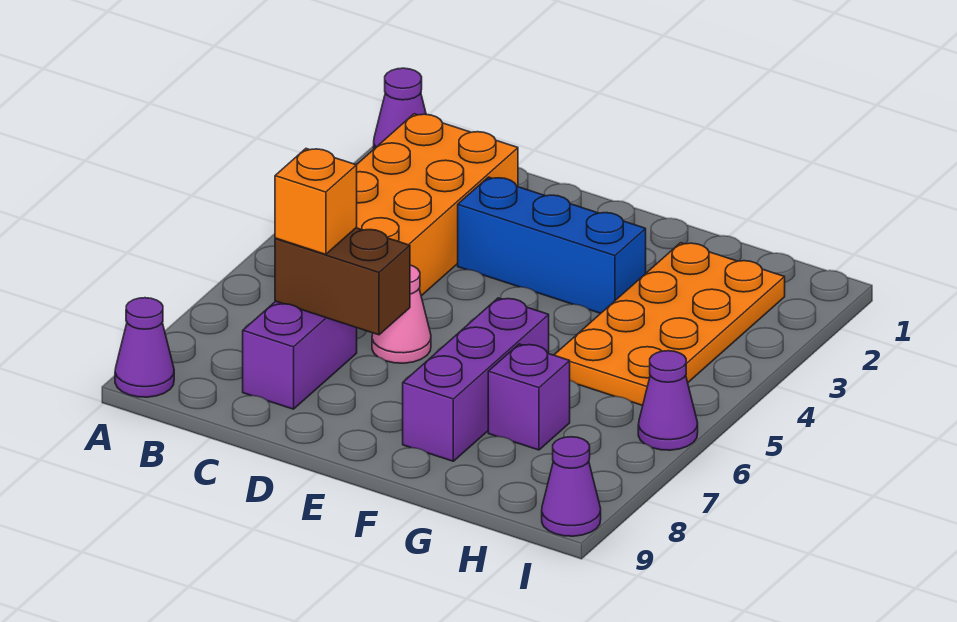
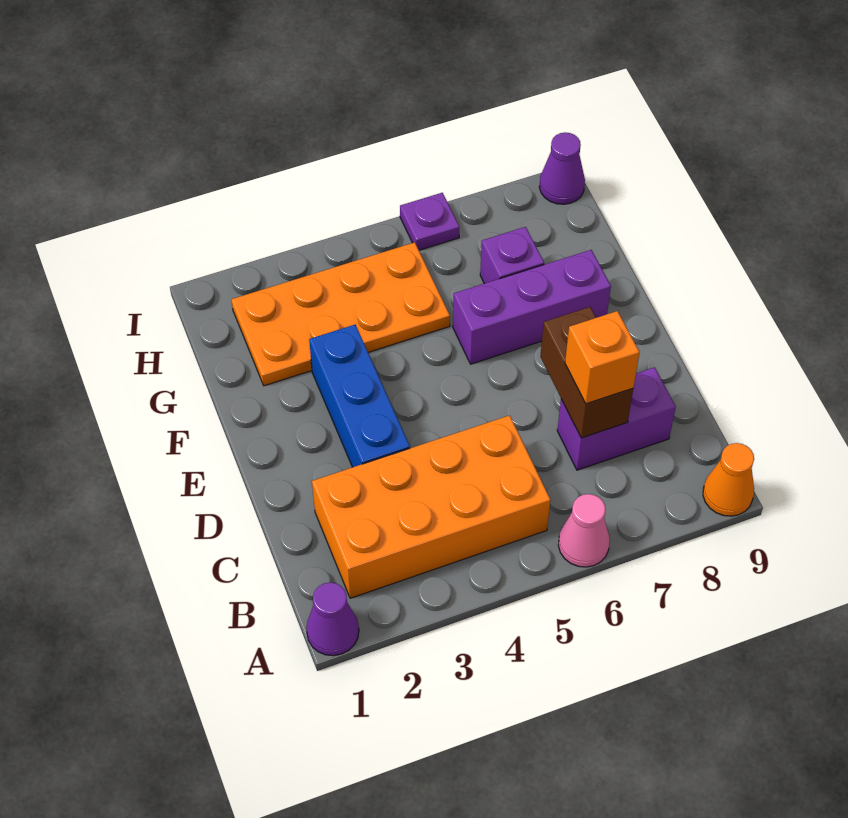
purple 1x1 cone [115,298,174,397] -> orange 1x1 cone [703,443,754,516]
pink 1x1 cone [372,265,431,363] -> pink 1x1 cone moved to [558,494,610,567]
purple 1x1 cone [638,351,698,450] -> purple 1x1 plate [400,193,459,250]

